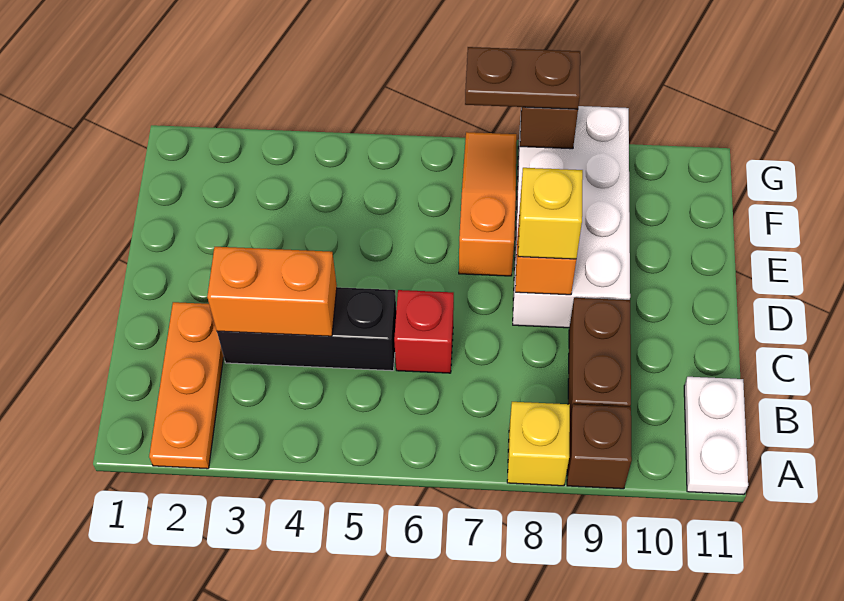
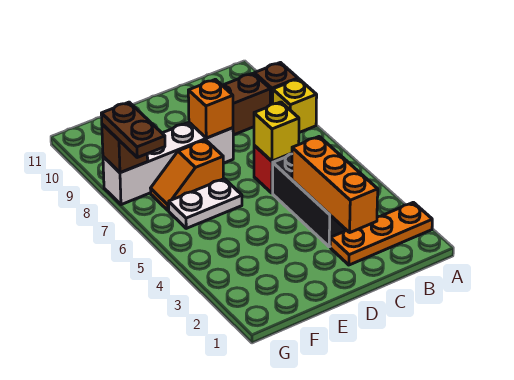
white 1x2 plate [684,377,748,494] -> white 1x2 plate moved to [169,179,242,228]
orange 1x2 brick [207,247,337,336] -> orange 1x3 brick [292,137,378,232]
white 2x4 brick [513,106,630,328] -> white 1x4 brick [103,122,233,205]
yellow 1x1 brick [518,168,583,259] -> yellow 1x1 brick moved to [254,102,299,161]
orange 1x3 slope [459,132,517,276] -> orange 1x2 slope [151,140,224,211]

